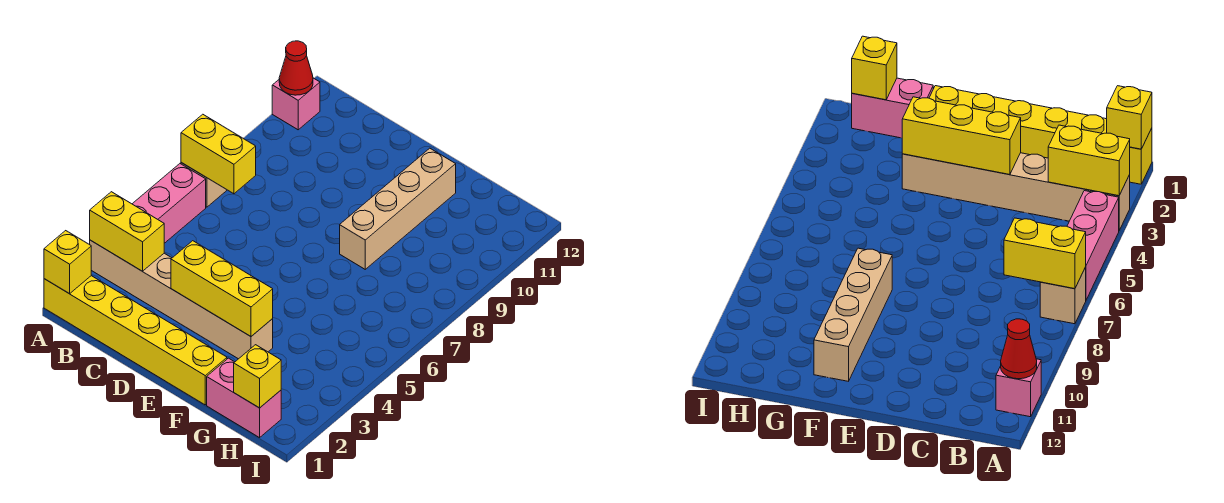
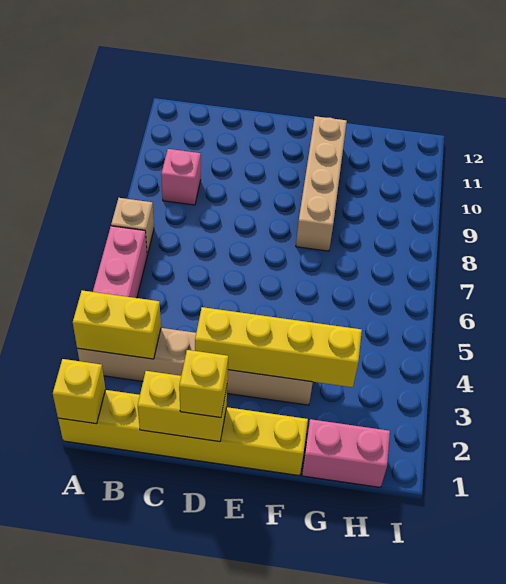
yellow 1x2 brick [181,114,256,194] -> yellow 1x2 brick moved to [138,371,227,442]
pink 1x1 brick [272,78,320,130] -> pink 1x1 brick moved to [161,149,201,205]
red 1x1 cone [279,41,313,95] -> none
yellow 1x3 brick [171,241,273,336] -> yellow 1x4 brick [195,307,362,387]
yellow 1x1 brick [234,345,281,408] -> yellow 1x1 brick moved to [179,350,228,418]

